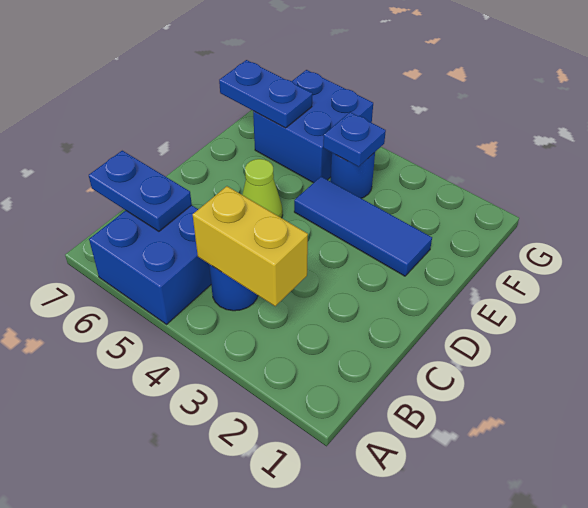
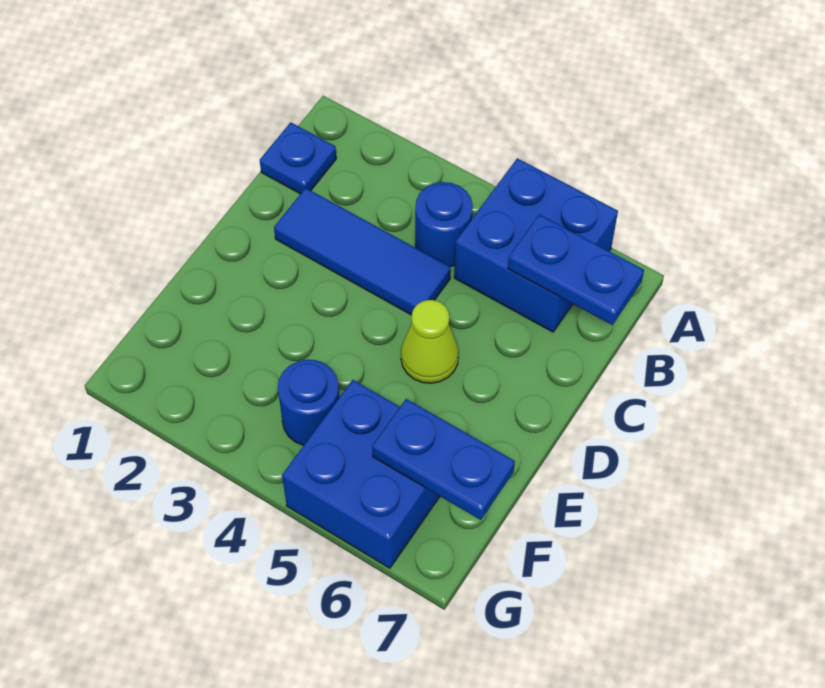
yellow 1x2 brick [193,186,308,306] -> none
blue 1x3 tile [294,177,432,276] -> blue 1x3 tile moved to [274,188,451,315]
blue 1x1 plate [323,112,386,167] -> blue 1x1 plate moved to [260,122,336,194]

